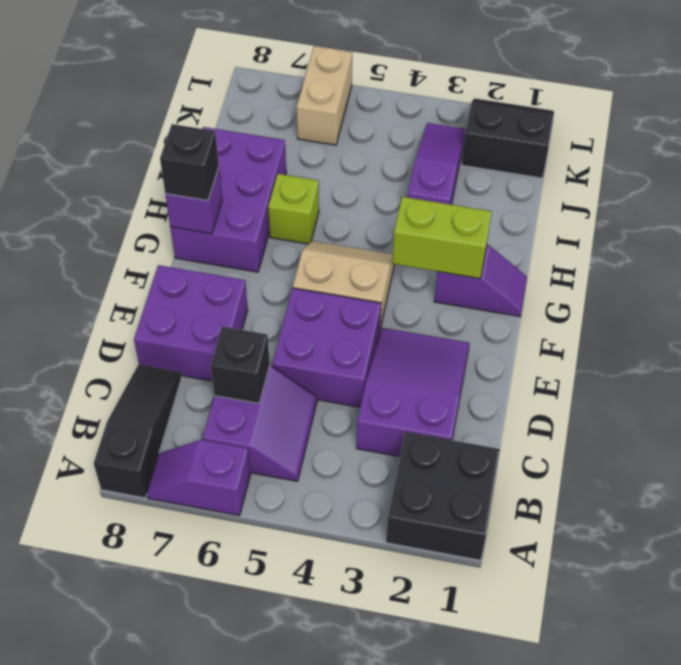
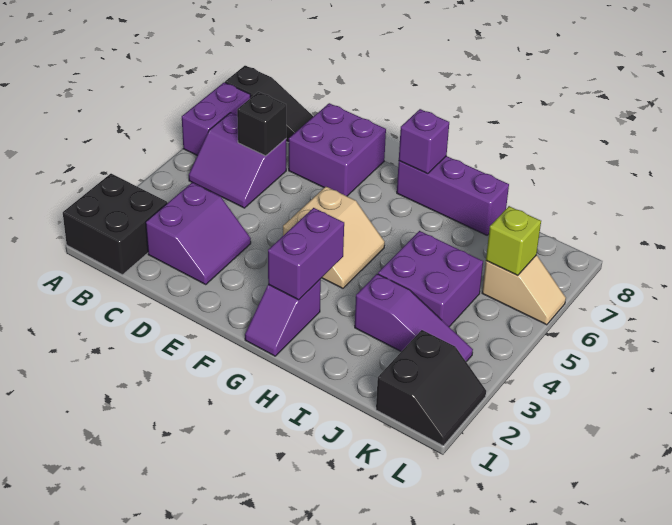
purple 1x2 slope [147,440,250,516] -> purple 1x2 brick [182,82,250,156]
purple 2x3 slope [356,328,470,457] -> purple 2x2 slope [146,183,251,285]
purple 2x2 brick [273,288,381,407] -> purple 2x2 brick moved to [378,231,483,327]
lime 1x2 brick [392,197,492,279] -> purple 1x2 brick [268,208,344,300]
purple 2x3 brick [170,127,286,272] -> purple 1x3 brick [397,156,509,235]
black 1x1 brick [160,124,219,201] -> none
lime 1x1 brick [268,174,319,244] -> lime 1x1 brick moved to [486,206,541,275]
tan 1x2 brick [297,46,352,145] -> tan 1x2 slope [482,255,566,325]

